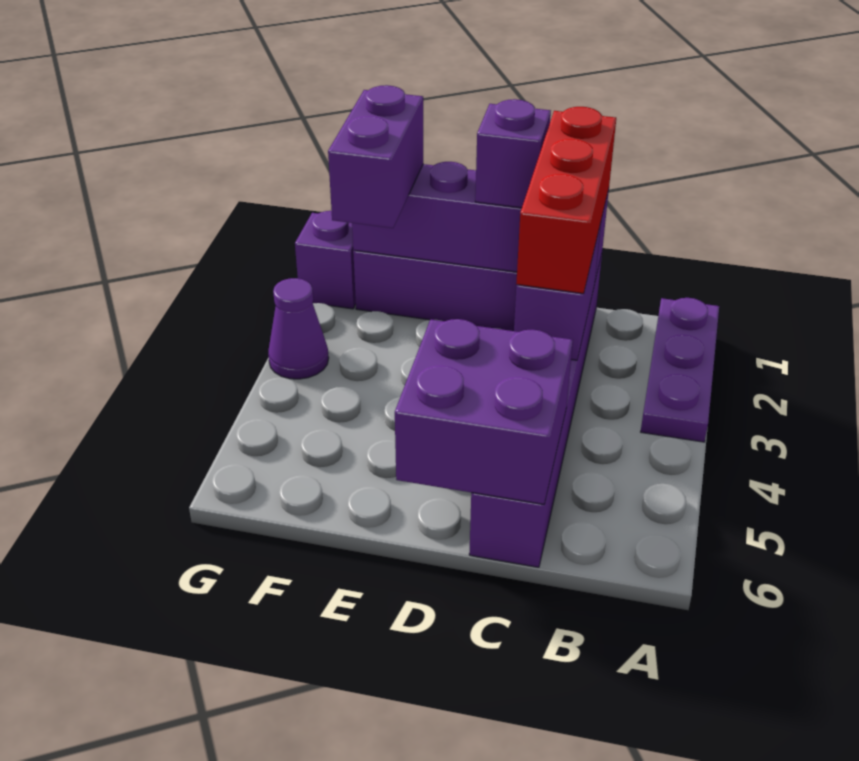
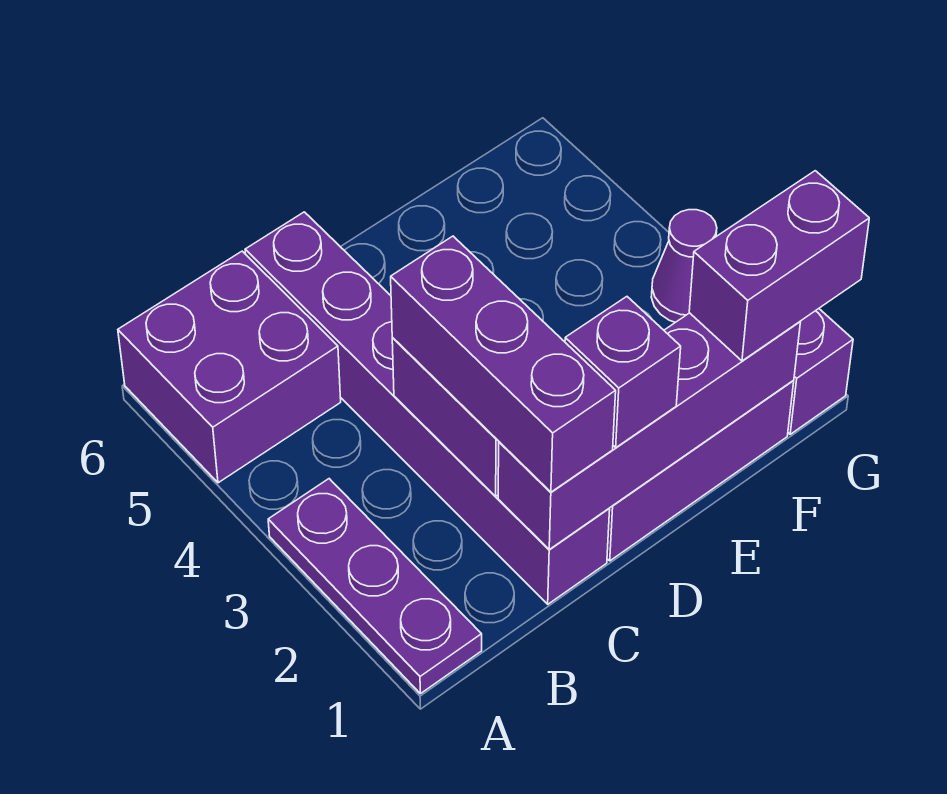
red 1x3 brick [516,107,616,294] -> purple 1x3 brick [391,236,616,492]
purple 2x2 brick [395,319,573,504] -> purple 2x2 brick moved to [118,251,341,483]
purple 1x2 brick [328,85,423,228] -> purple 1x2 brick turned to [689,171,869,361]

